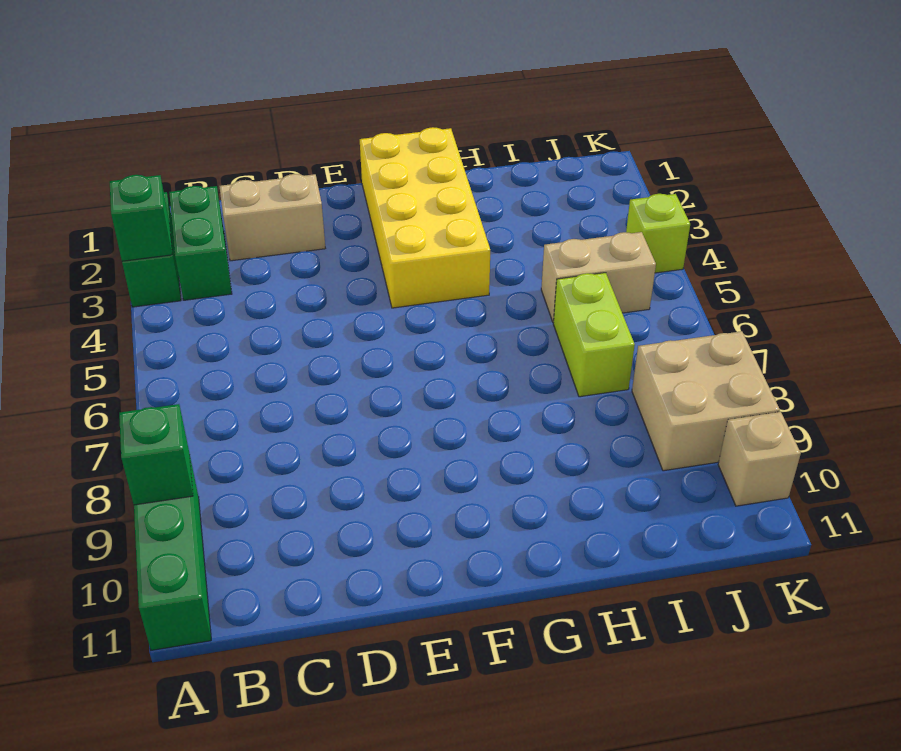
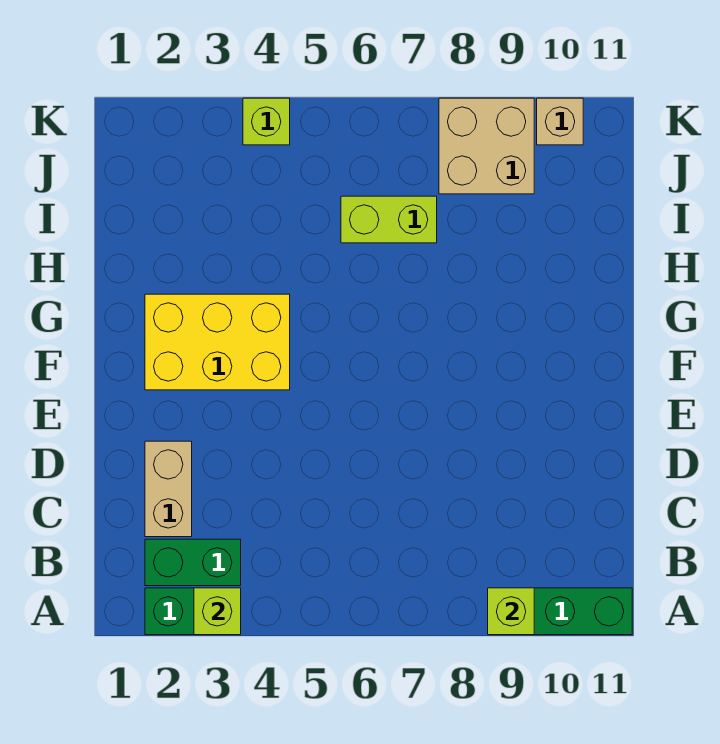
green 1x1 brick [110,175,172,261] -> lime 1x1 brick [194,588,241,635]
green 1x1 brick [119,404,193,505] -> lime 1x1 brick [488,588,534,635]
yellow 2x4 brick [360,127,490,308] -> yellow 2x3 brick [145,294,290,390]
tan 1x2 brick [541,232,656,323] -> none

